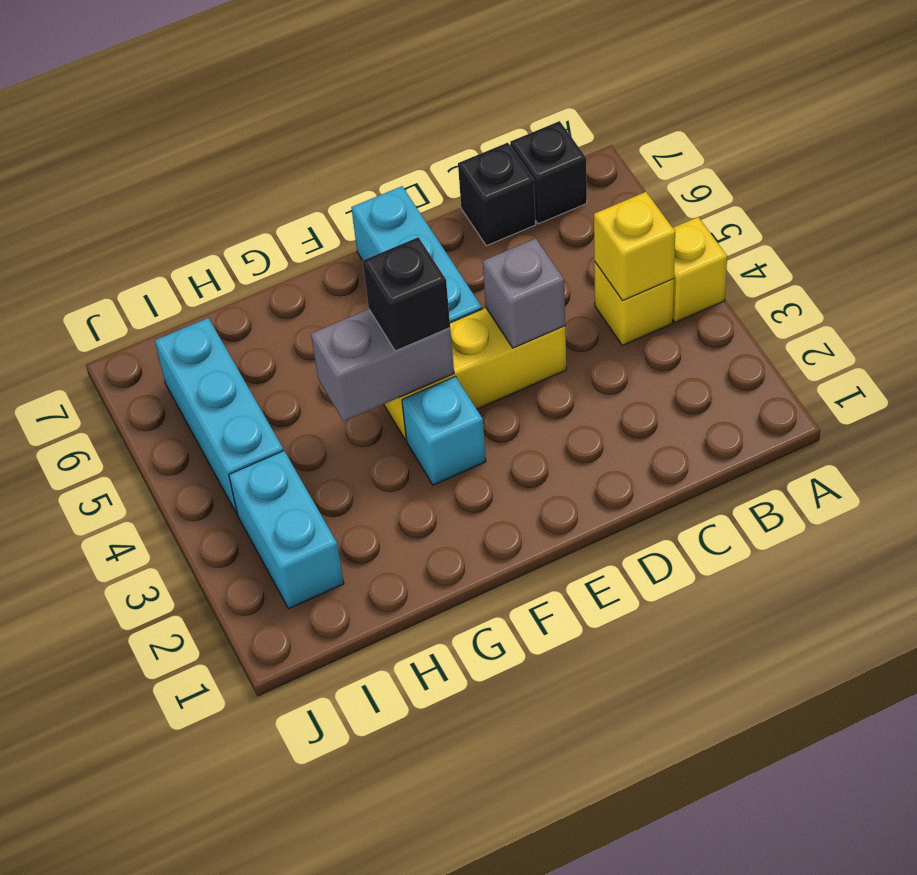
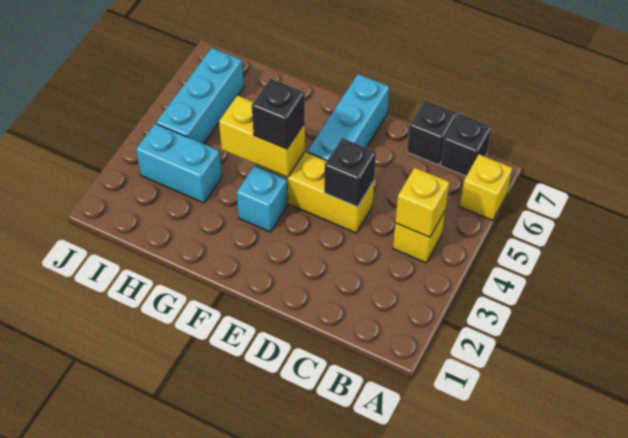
yellow 1x1 brick [673,217,727,322] -> yellow 1x1 brick moved to [460,154,512,220]
grey 1x1 brick [483,238,565,348] -> black 1x1 brick [324,138,376,207]
grey 1x2 brick [311,309,454,421] -> yellow 1x2 brick [219,95,305,177]
cyan 1x2 brick [229,451,344,609] -> cyan 1x2 brick turned to [136,124,222,203]

